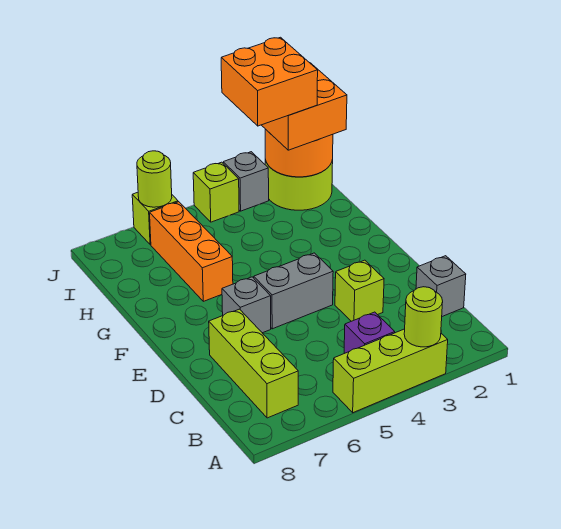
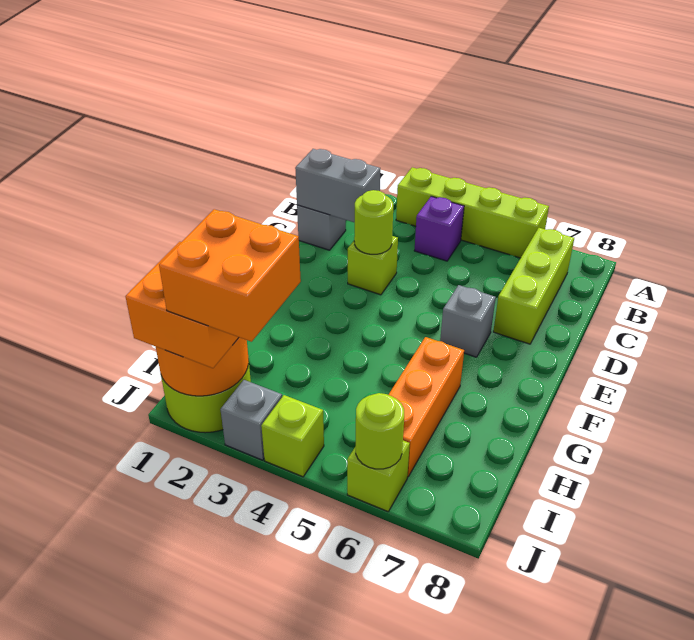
lime 1x3 brick [333,329,448,413] -> lime 1x4 brick [396,167,549,258]
lime 1x1 round brick [404,287,443,347] -> lime 1x1 round brick moved to [354,190,393,254]
grey 1x2 brick [254,253,333,329] -> grey 1x2 brick moved to [295,149,380,223]

